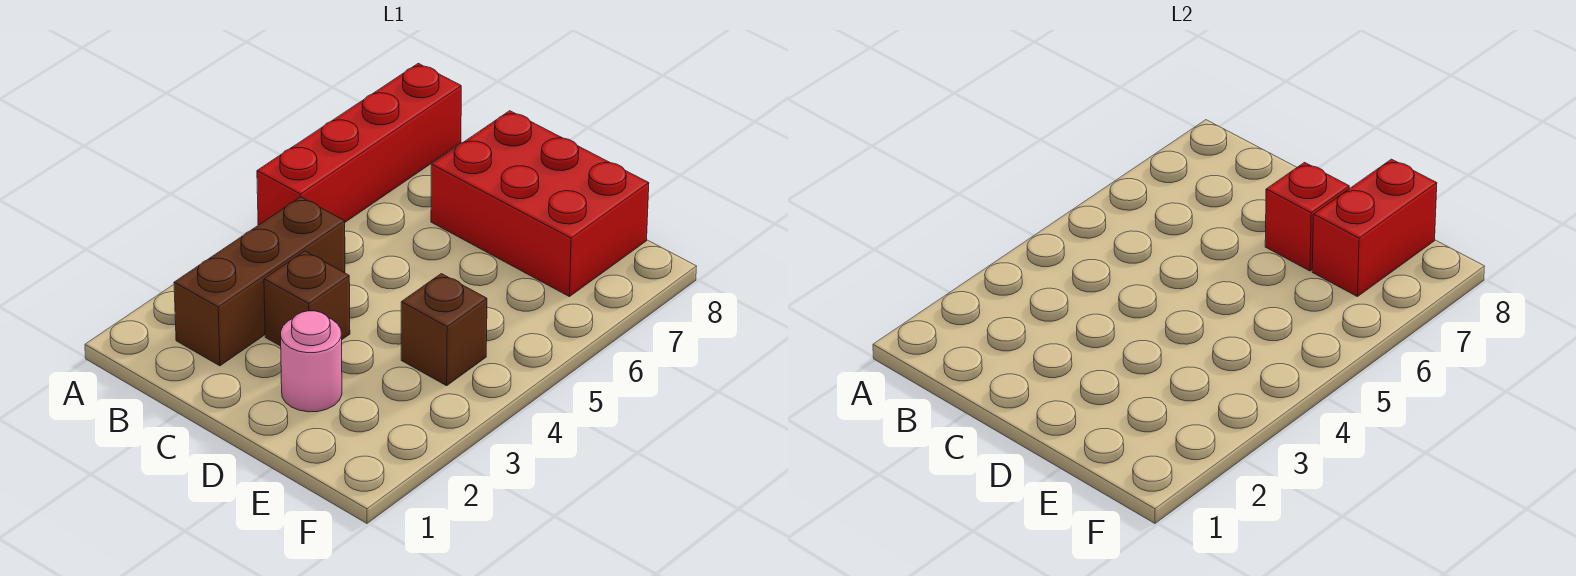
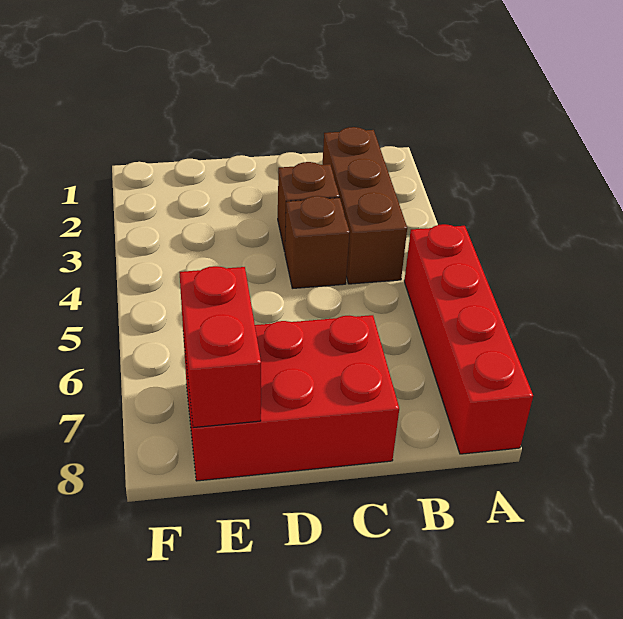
pink 1x1 round brick [281,311,342,412] -> none
red 1x1 brick [1265,163,1349,271] -> none
brown 1x1 brick [401,274,487,386] -> brown 1x1 brick moved to [285,196,350,288]

